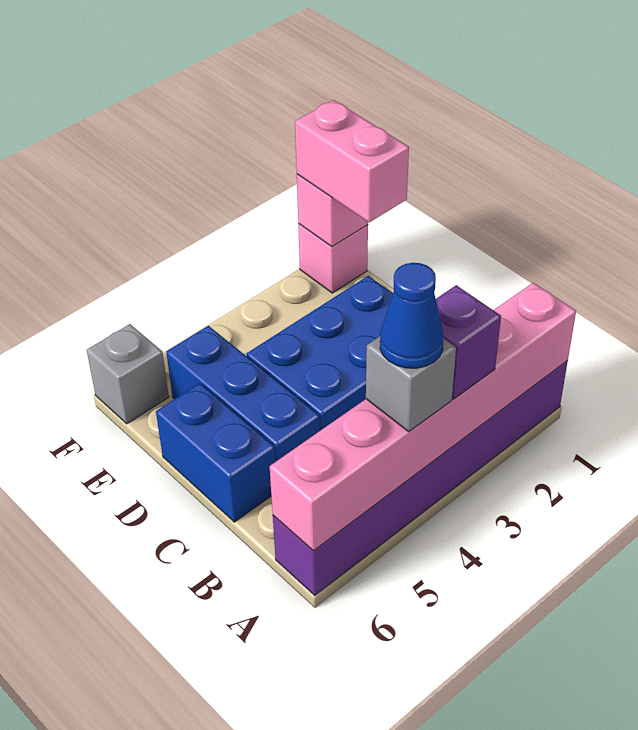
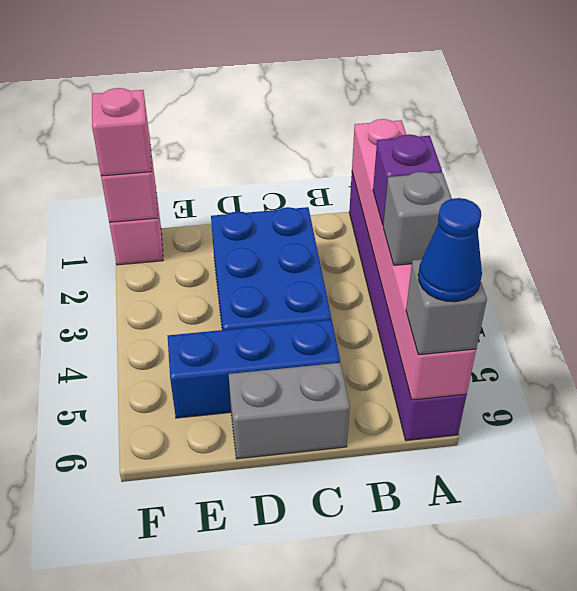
blue 1x1 cone [380,263,443,368] -> blue 1x1 cone moved to [418,198,482,302]
blue 1x2 brick [156,383,275,522] -> grey 1x2 brick [229,363,350,459]
pink 1x2 brick [295,100,409,223] -> pink 1x1 brick [92,88,152,176]
grey 1x1 brick [87,324,169,424] -> grey 1x1 brick moved to [406,259,487,355]

